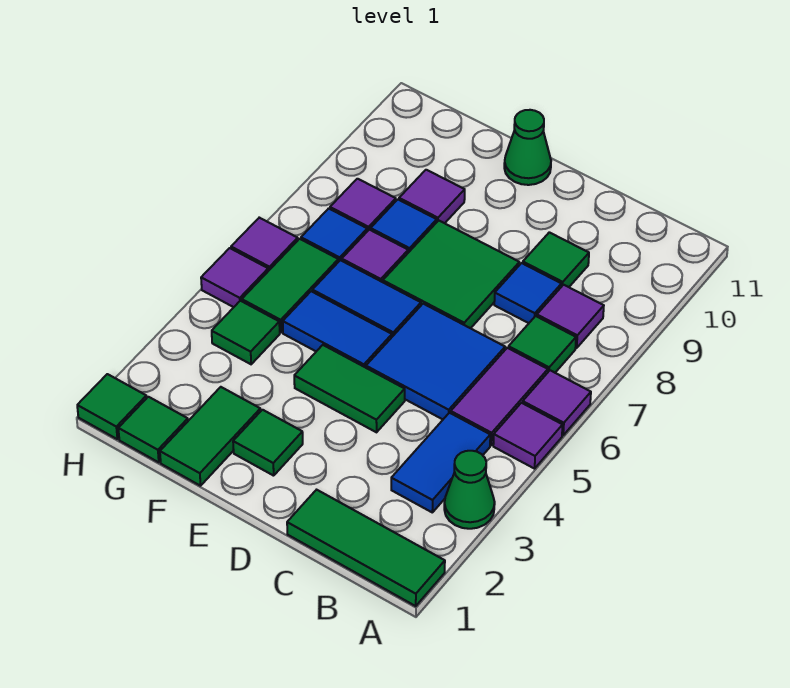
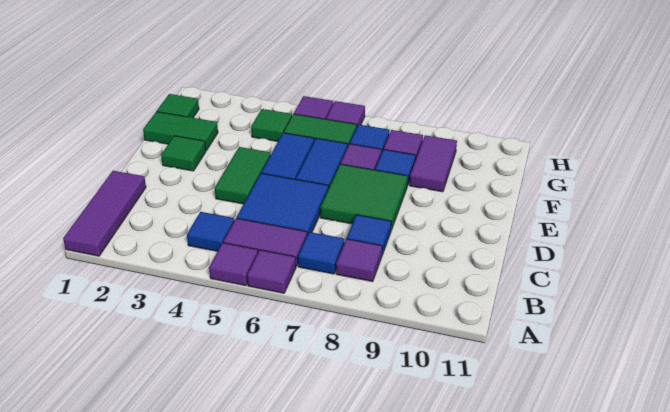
green 1x3 tile [287,490,445,606] -> purple 1x3 tile [63,171,146,256]
green 1x1 cone [444,451,495,529] -> none
blue 1x2 tile [391,413,490,512] -> blue 1x1 tile [187,212,235,251]
green 1x1 tile [509,316,576,373] -> blue 1x1 tile [298,232,344,274]
green 1x1 tile [523,232,589,287] -> none
green 1x1 cone [504,110,551,185] -> none
purple 1x1 tile [399,170,465,223] -> purple 1x2 tile [410,135,457,192]
green 1x1 tile [77,374,147,439] -> none

